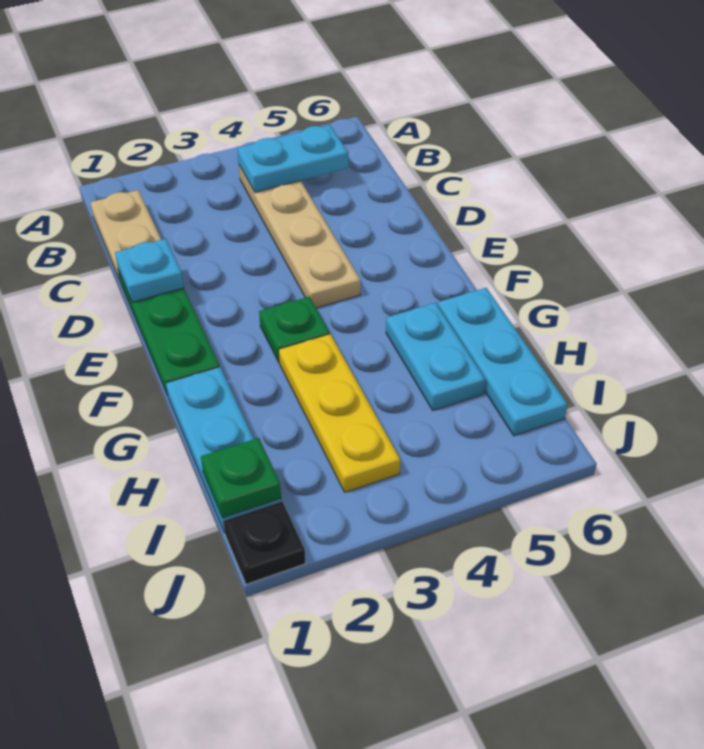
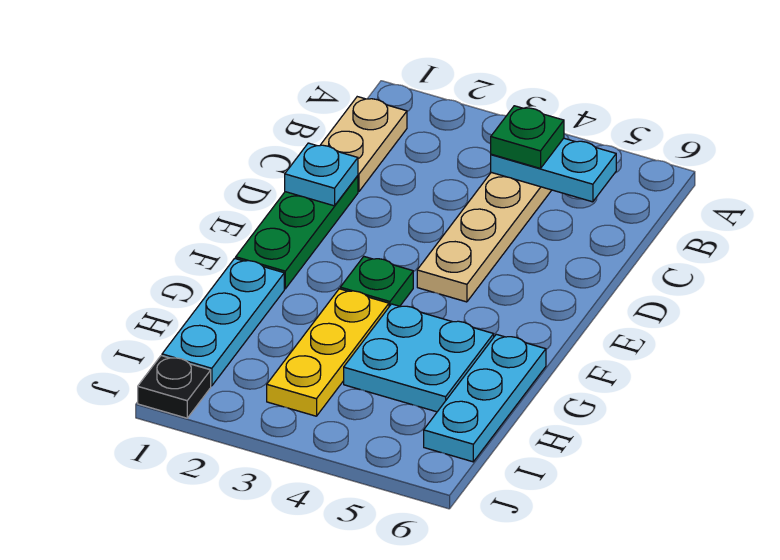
cyan 1x2 plate [386,303,485,410] -> cyan 2x2 plate [344,304,494,412]
green 1x1 plate [201,438,281,518] -> green 1x1 plate moved to [491,106,564,168]

